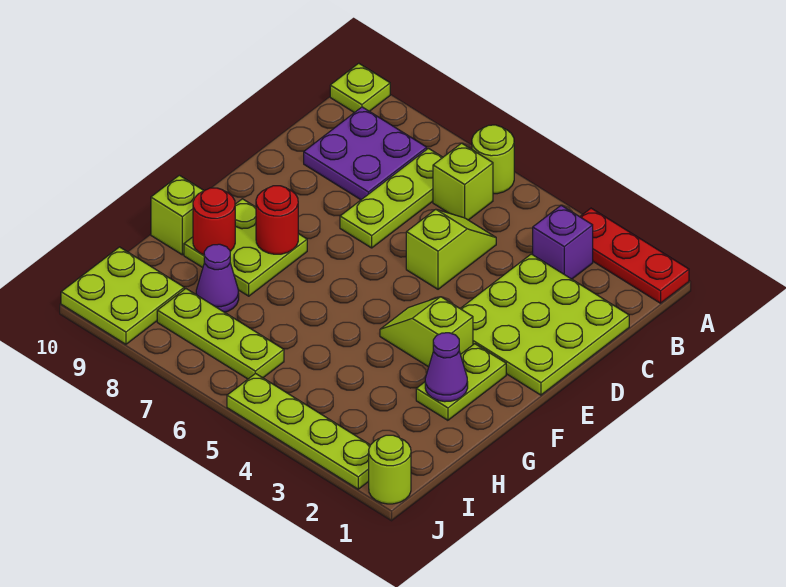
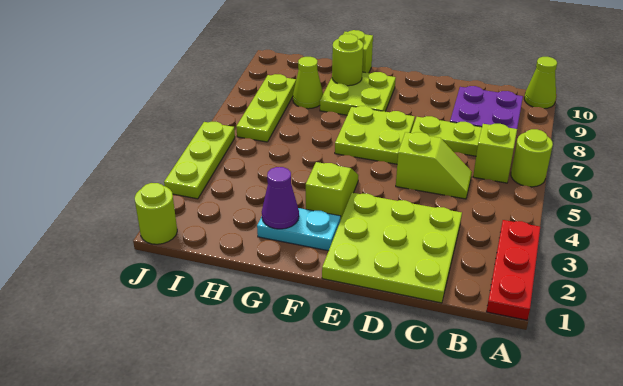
lime 1x1 plate [330,63,390,113] -> lime 1x1 cone [524,57,557,109]
purple 1x1 brick [533,205,593,279] -> none
lime 1x2 plate [416,344,506,420] -> cyan 1x2 plate [257,208,340,251]
red 1x1 round brick [256,186,298,254] -> none
red 1x1 round brick [193,188,235,255] -> lime 1x1 round brick [332,34,363,86]
purple 1x1 cone [196,244,239,312] -> lime 1x1 cone [293,57,323,109]
lime 2x2 plate [61,247,184,344] -> lime 2x2 plate moved to [335,106,415,164]
lime 1x4 plate [227,373,370,489] -> lime 1x3 plate [164,122,235,199]

